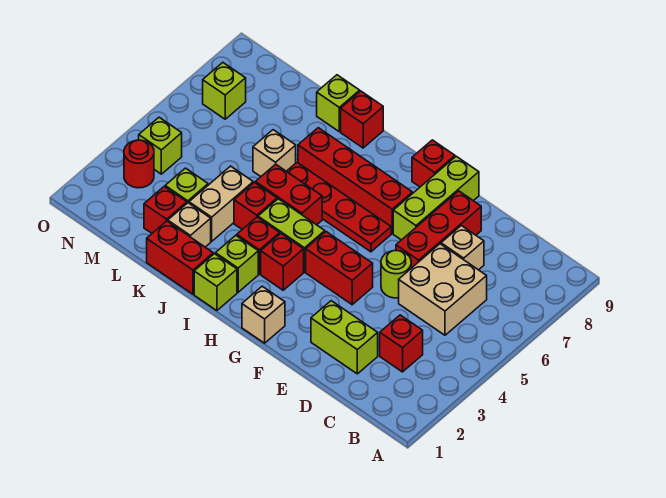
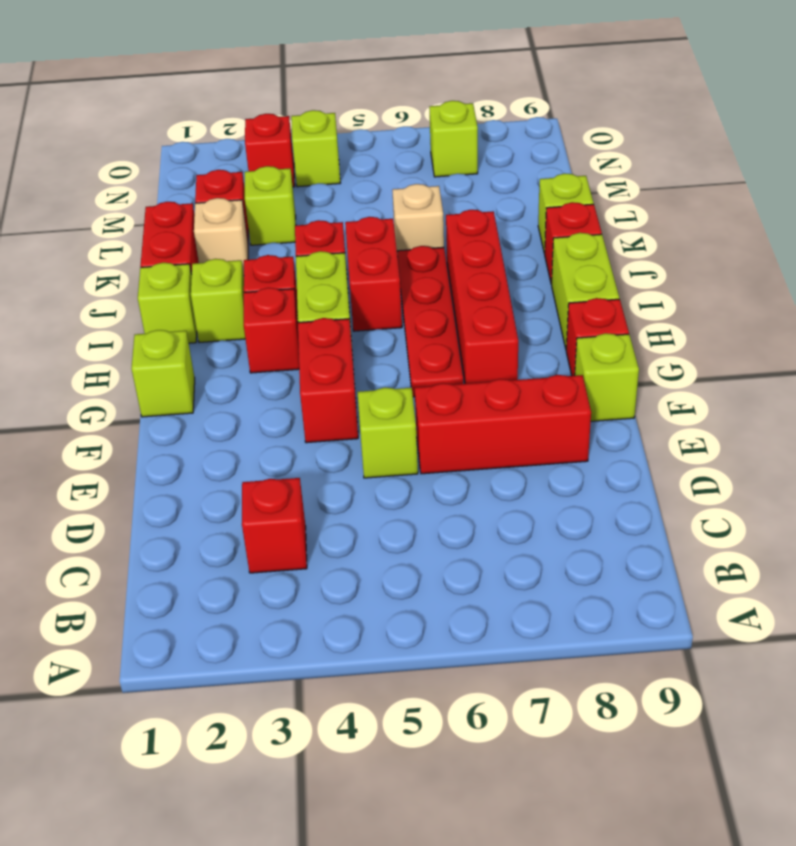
tan 2x2 brick [399,244,487,335] -> none
lime 1x2 brick [311,301,378,374] -> lime 1x2 brick moved to [552,233,619,348]
tan 1x1 brick [441,226,484,270] -> none
lime 1x1 round brick [381,251,411,298] -> lime 1x1 brick [357,387,418,478]
lime 1x3 brick [393,156,479,240] -> lime 1x1 brick [575,333,639,421]
tan 1x1 brick [242,286,285,343] -> lime 1x1 brick [131,330,195,417]
tan 1x2 brick [189,166,253,241] -> none
red 1x1 round brick [124,140,154,188] -> red 1x1 brick [245,114,295,187]

